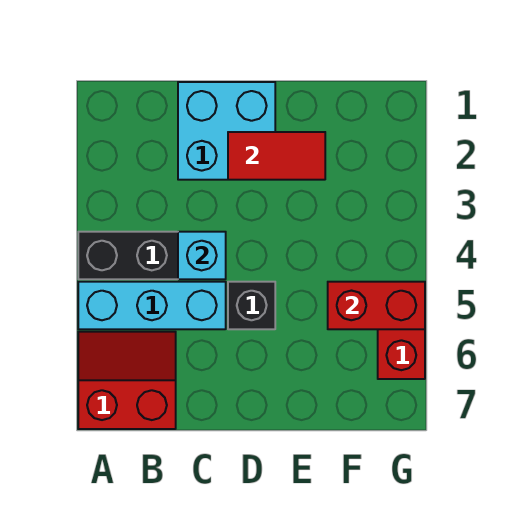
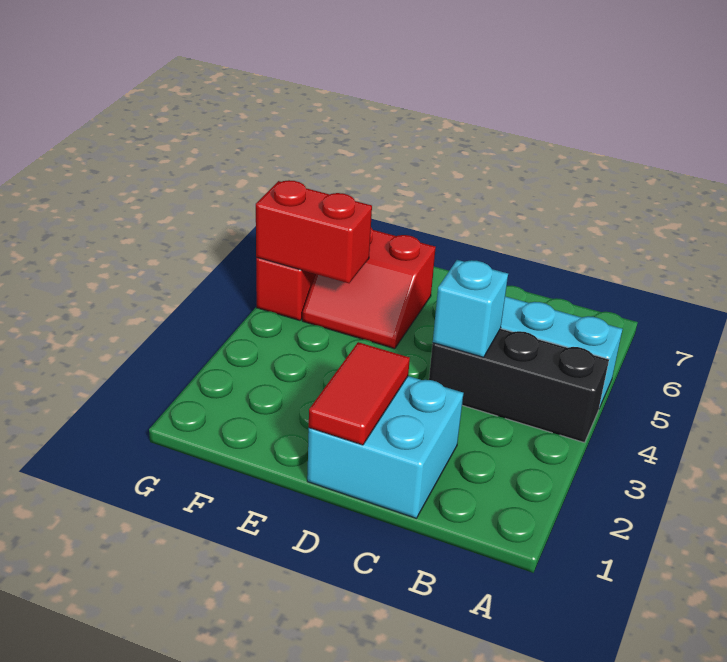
red 2x2 slope [78,332,176,429] -> red 2x2 slope moved to [302,228,436,349]
red 1x2 tile [228,132,325,180] -> red 1x2 tile turned to [309,342,410,445]
black 1x1 brick [228,282,275,329] -> none

